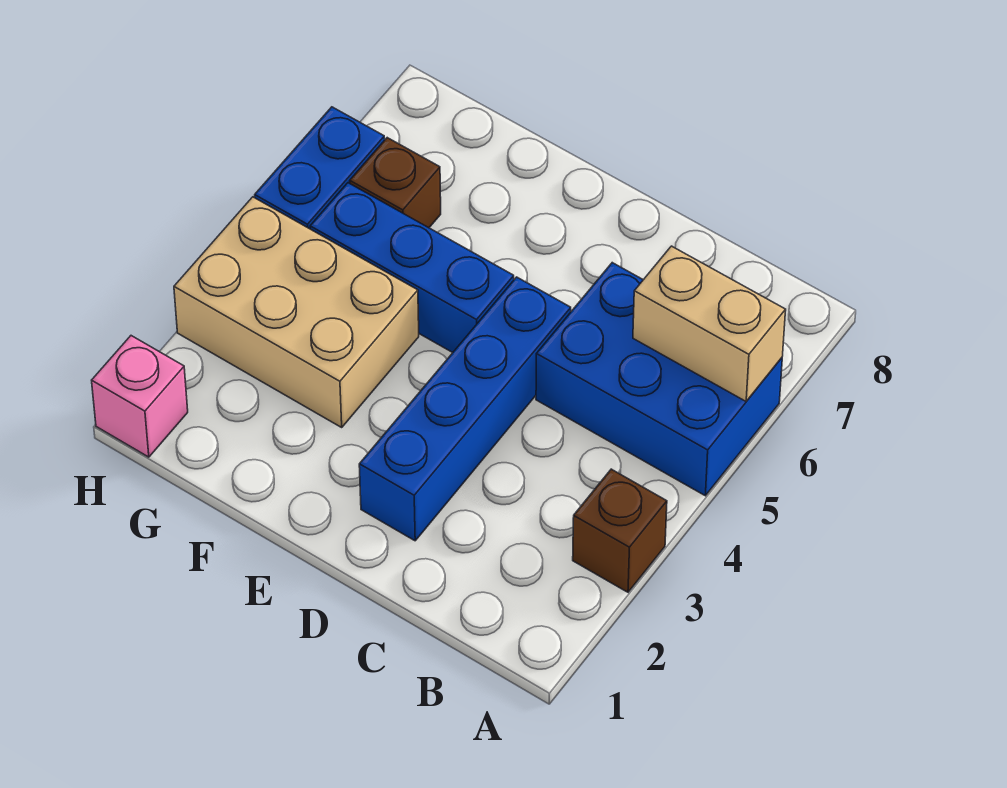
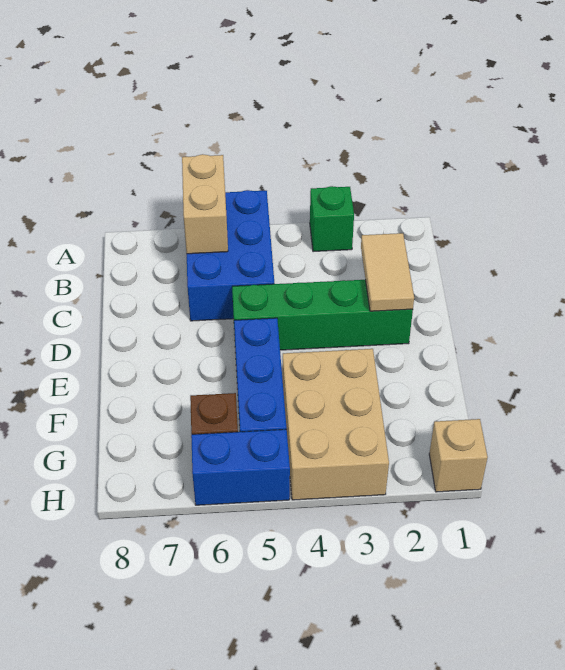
brown 1x1 brick [573,469,667,592] -> green 1x1 brick [310,186,354,252]
none -> tan 1x2 tile [361,233,414,311]
blue 1x4 brick [359,277,571,541] -> green 1x4 brick [232,280,413,350]
pink 1x1 brick [92,336,188,457] -> tan 1x1 brick [429,419,488,492]

